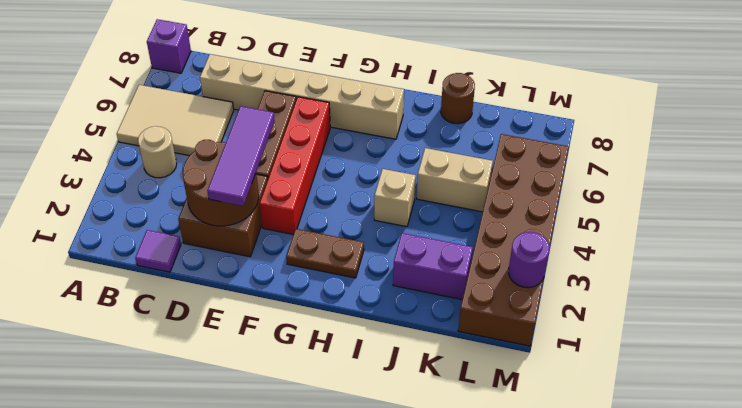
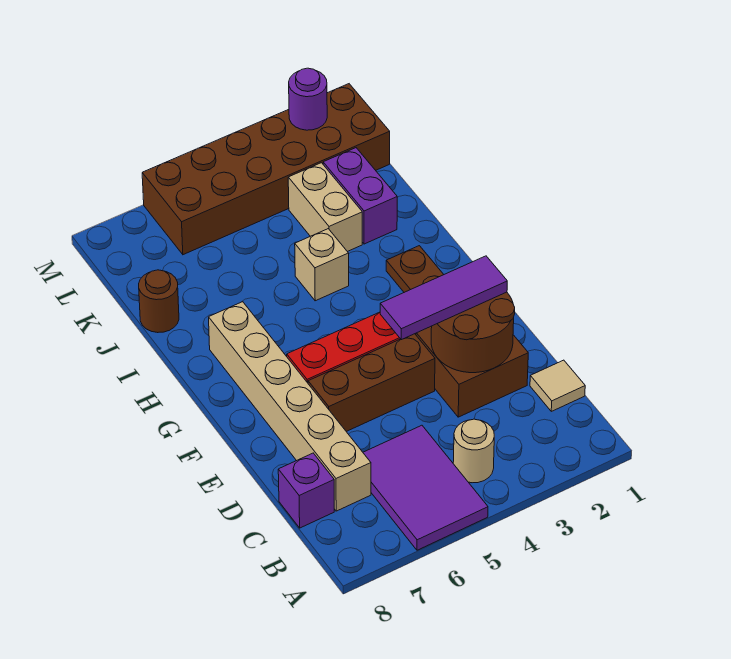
tan 2x3 tile [117,85,234,156] -> purple 2x3 tile [363,425,488,550]
purple 1x1 brick [147,19,191,73] -> purple 1x1 brick moved to [278,453,334,528]
purple 1x1 tile [135,230,181,272] -> tan 1x1 tile [530,360,585,411]
tan 1x2 brick [417,148,493,212] -> tan 1x2 brick moved to [288,163,362,252]

